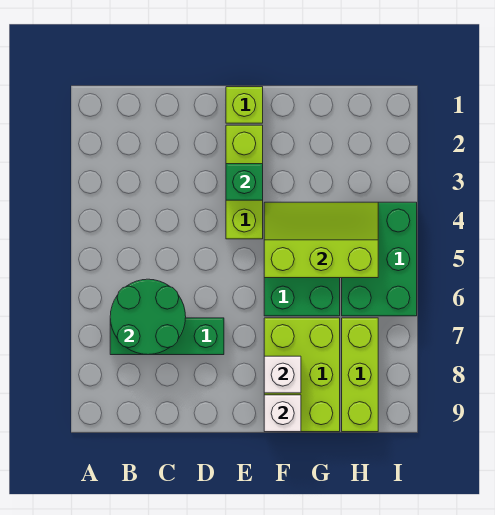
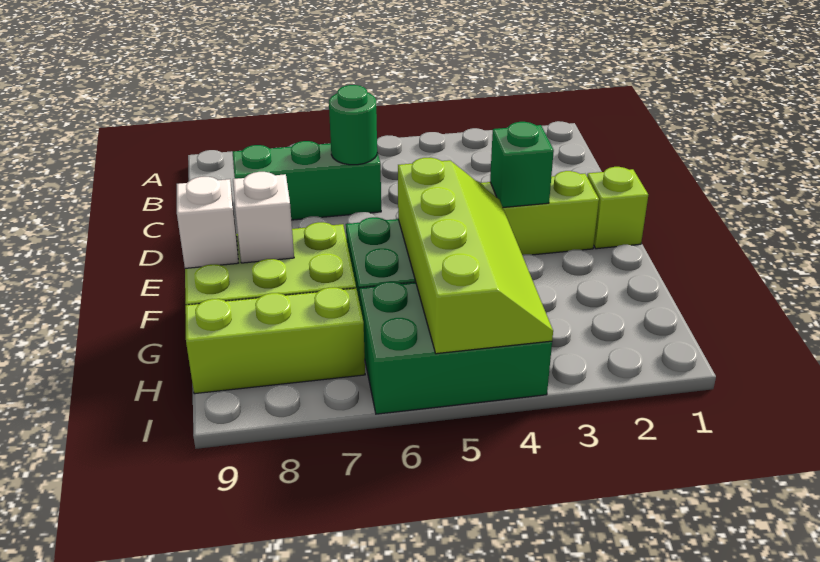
green 2x2 round brick [110,279,186,355] -> green 1x1 round brick [329,85,377,165]
green 1x3 brick [110,318,224,355] -> green 1x3 brick turned to [233,141,381,220]
lime 2x3 slope [264,202,378,278] -> lime 2x4 slope [398,158,553,354]

